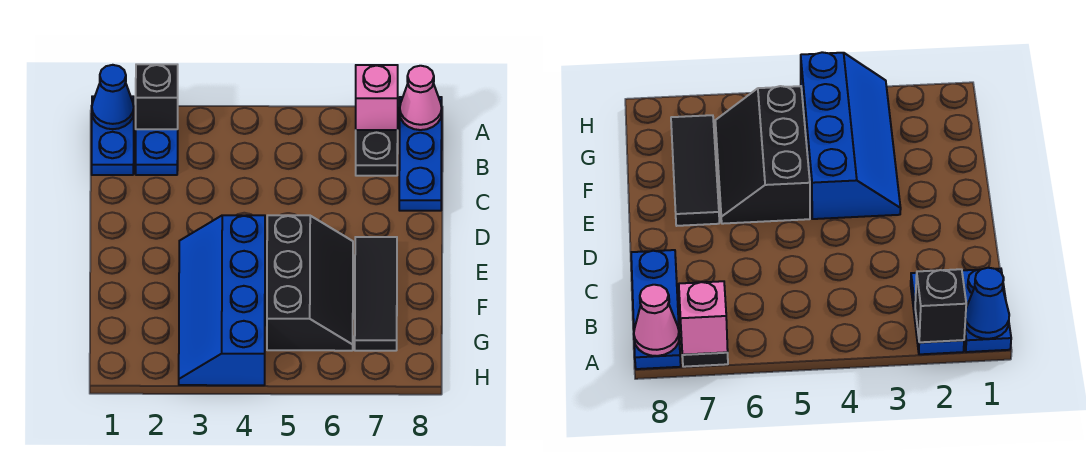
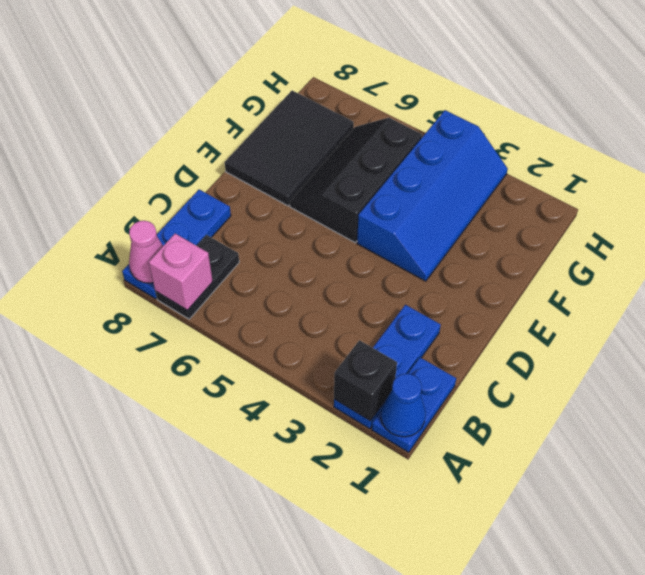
blue 1x2 plate [136,129,178,175] -> blue 1x3 plate [334,305,441,429]
black 1x3 tile [355,237,397,351] -> black 2x3 tile [225,91,354,206]

